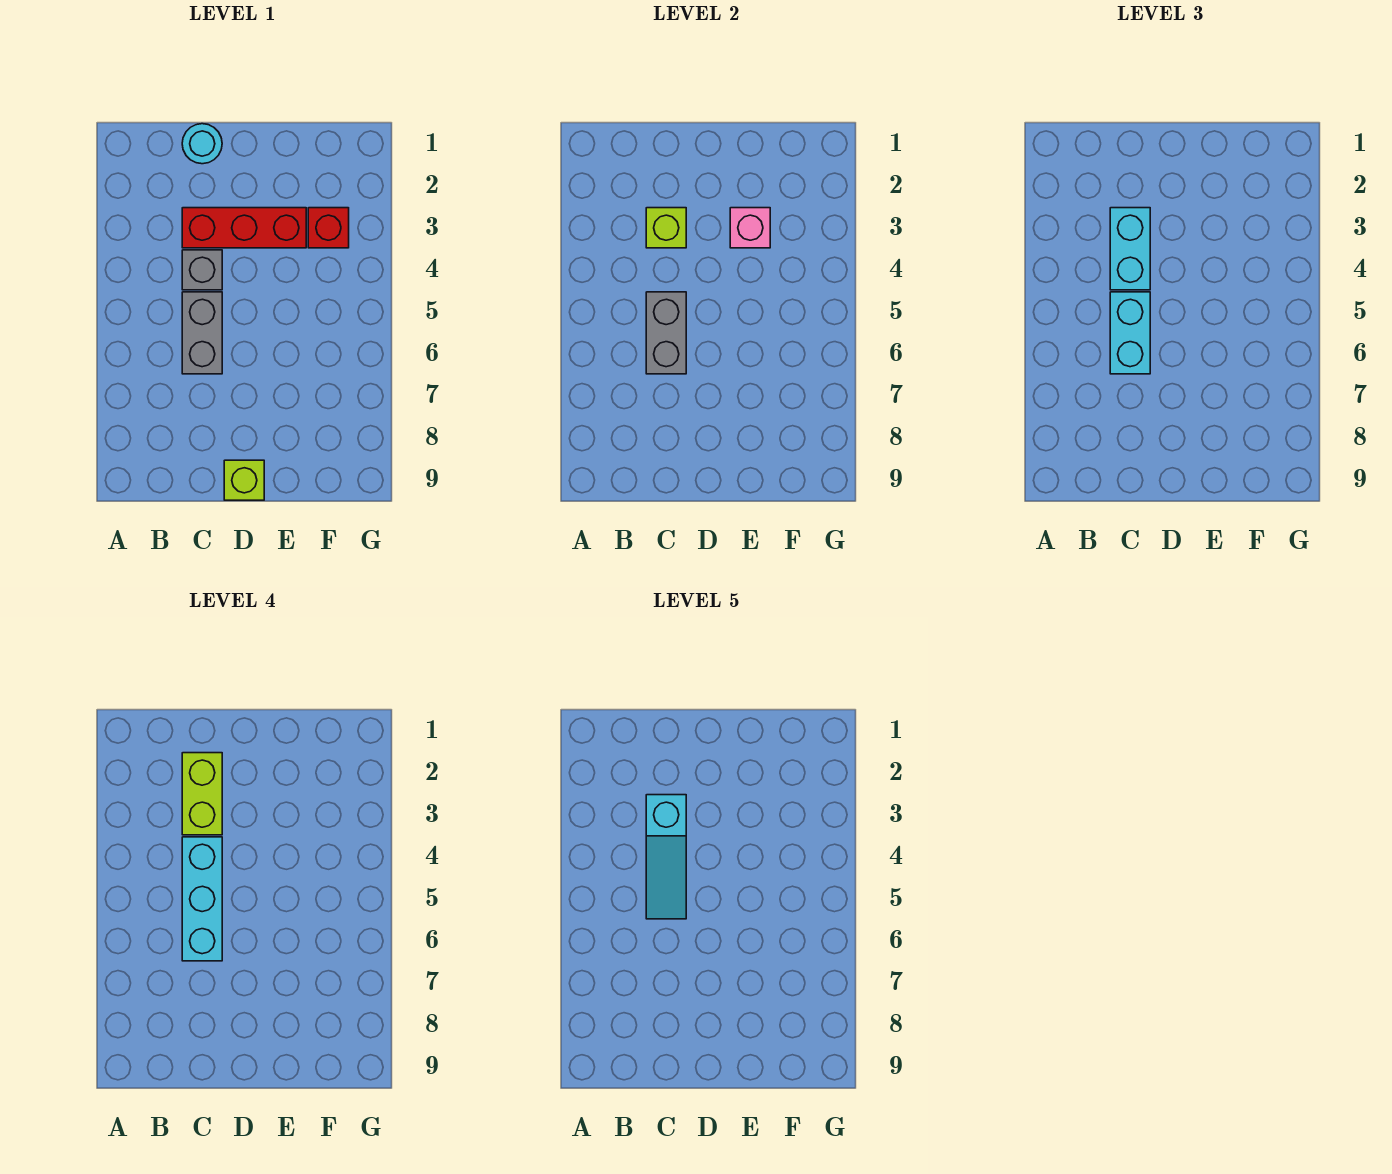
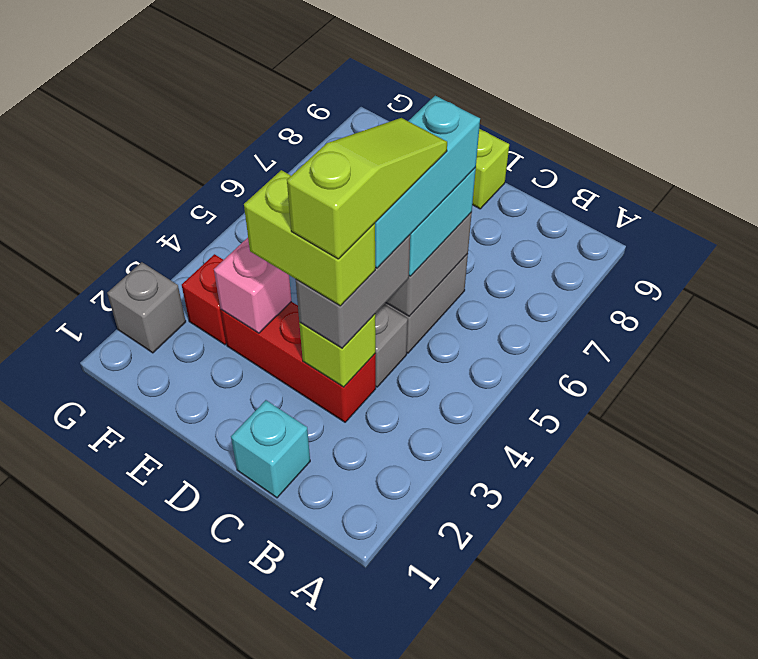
cyan 1x1 round brick [182,124,222,164] -> cyan 1x1 brick [231,400,310,498]
lime 1x2 brick [182,753,222,835] -> lime 1x2 brick turned to [244,170,375,306]
cyan 1x2 brick [1110,208,1150,290] -> grey 1x2 brick [296,235,410,348]
cyan 1x3 slope [646,795,686,919] -> lime 1x3 slope [287,118,447,259]
none -> grey 1x1 brick [107,262,186,353]

